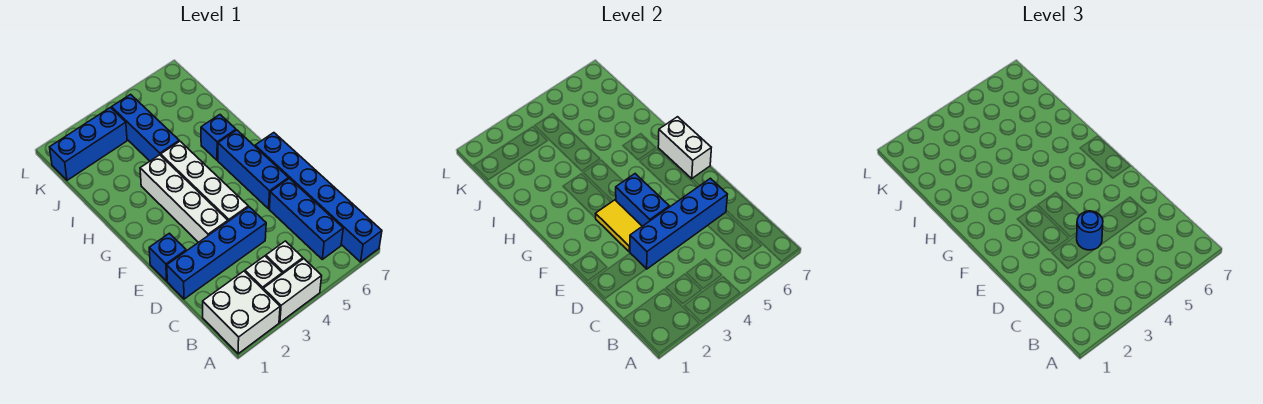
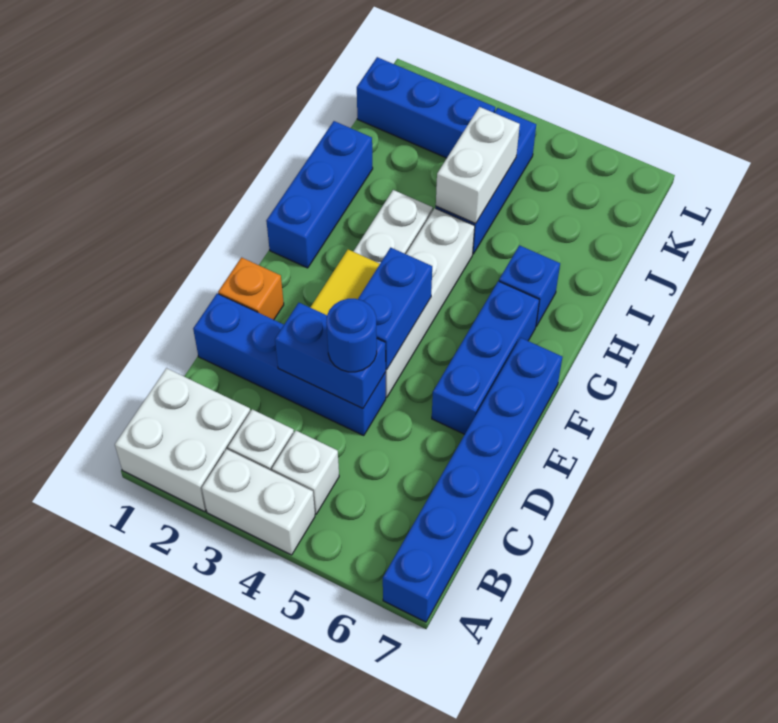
blue 1x3 brick [269,178,343,259] -> blue 1x3 brick moved to [266,121,373,268]
blue 1x4 brick [630,178,728,269] -> blue 1x2 brick [275,303,386,408]
blue 1x1 brick [149,233,186,281] -> orange 1x1 brick [218,257,284,320]
white 1x2 brick [658,117,711,179] -> white 1x2 brick moved to [436,107,520,224]

